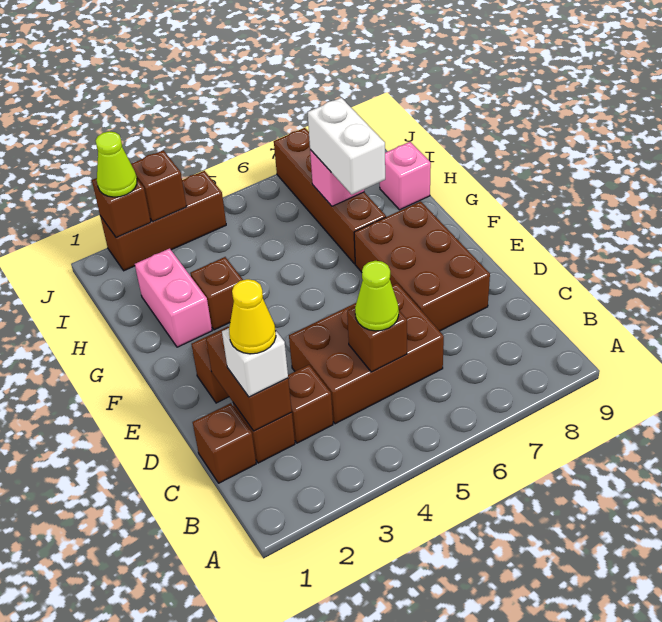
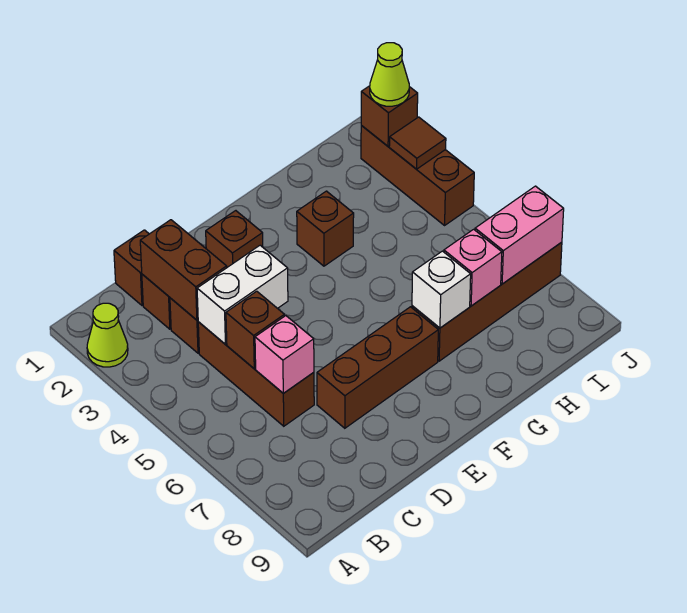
brown 1x2 brick [206,327,292,431] -> brown 1x2 brick turned to [140,220,227,320]
white 1x1 brick [222,328,288,397] -> white 1x1 brick moved to [412,251,471,328]
yellow 1x1 cone [229,279,276,354] -> none
brown 2x3 brick [289,283,444,424] -> brown 1x3 brick [198,322,314,426]
lime 1x1 cone [355,261,399,331] -> lime 1x1 cone moved to [87,303,128,367]
brown 2x3 brick [354,201,490,331] -> brown 1x3 brick [317,307,438,428]
pink 1x2 brick [135,248,212,347] -> pink 1x2 brick moved to [475,186,564,284]
white 1x2 brick [308,98,385,194] -> white 1x2 brick moved to [197,245,288,344]
pink 1x1 brick [380,142,431,210] -> pink 1x1 brick moved to [255,316,314,393]
brown 1x1 brick [131,150,187,222] -> brown 1x1 tile [389,117,446,169]

